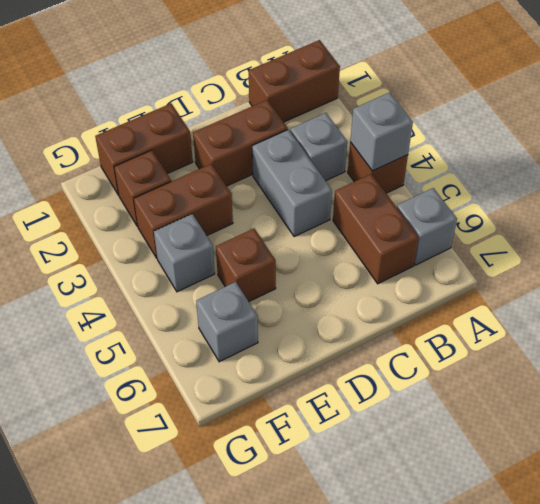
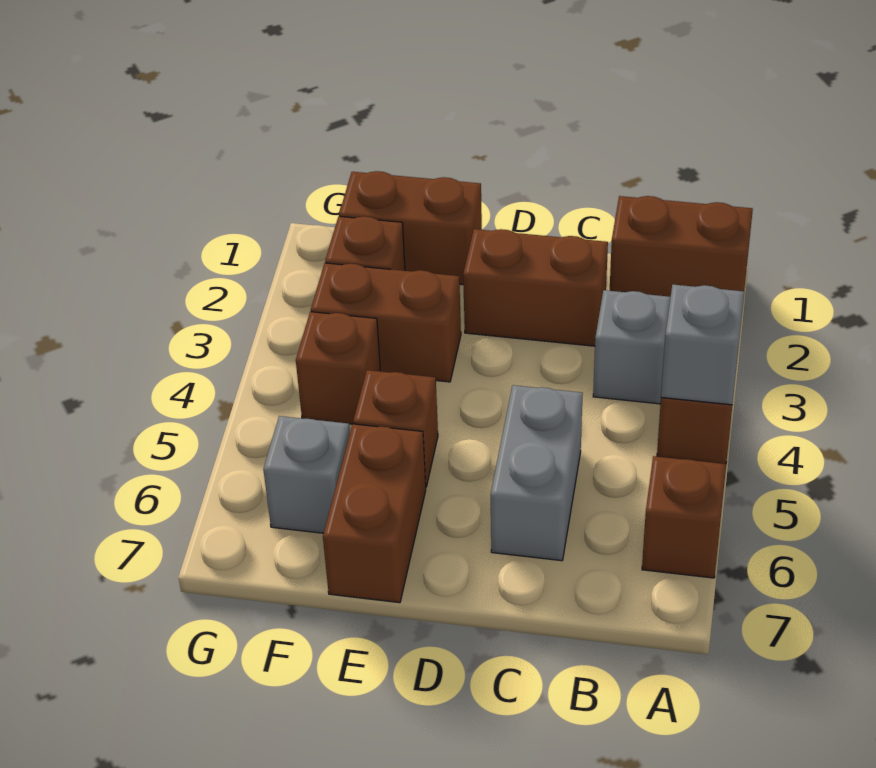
grey 1x1 brick [397,188,457,265] -> brown 1x1 brick [642,456,726,578]
brown 1x2 brick [333,174,419,284] -> brown 1x2 brick moved to [323,424,426,603]
grey 1x2 brick [252,130,332,237] -> grey 1x2 brick moved to [491,385,583,561]
grey 1x1 brick [154,214,215,292] -> brown 1x1 brick [296,312,380,424]

